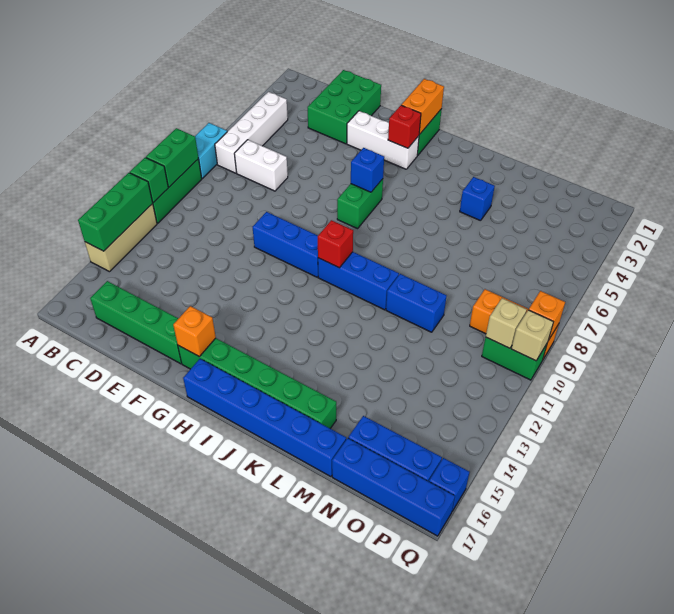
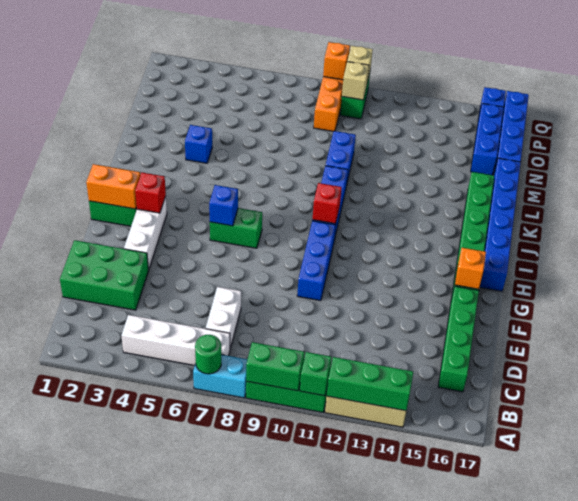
none -> green 1x1 round brick [195,335,221,374]

